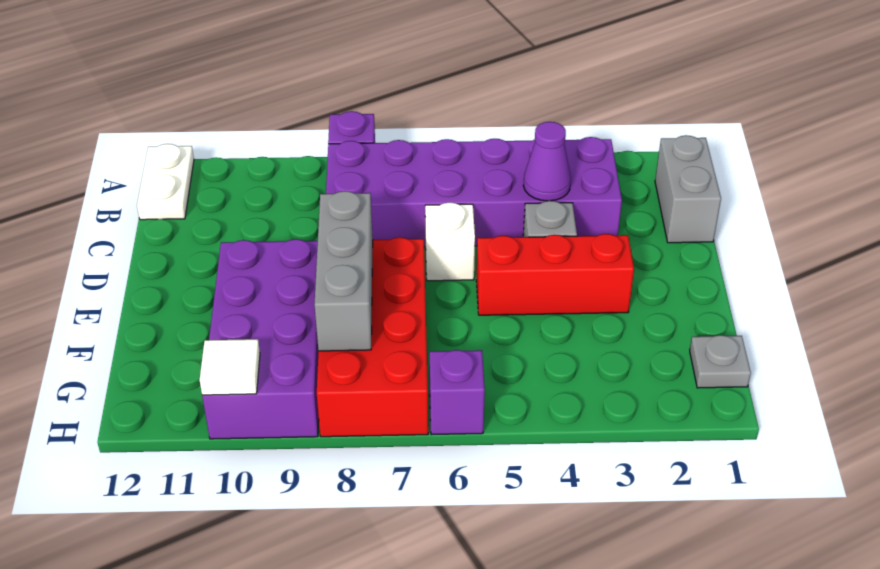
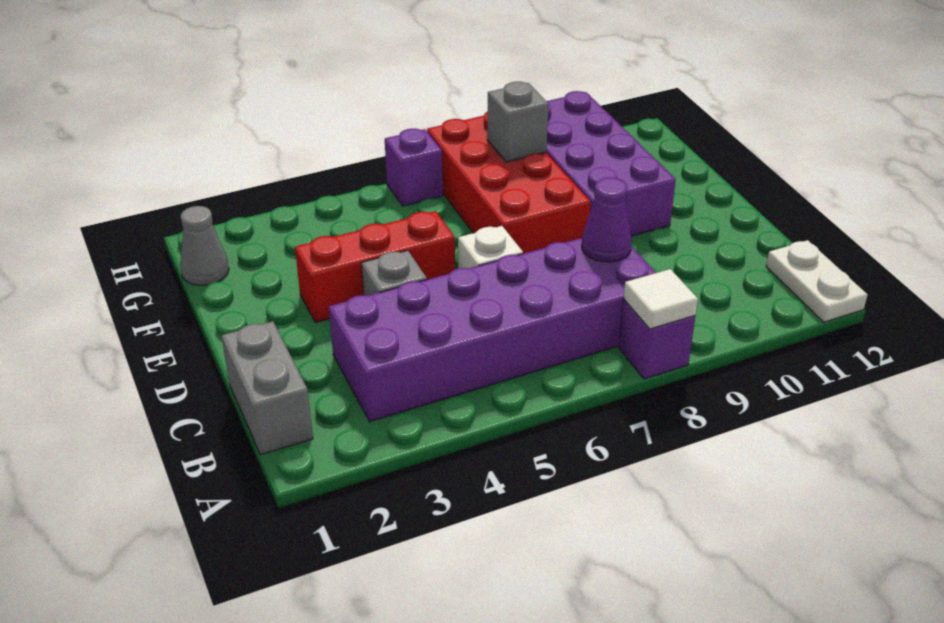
purple 1x1 cone [523,122,571,201] -> purple 1x1 cone moved to [582,178,632,262]
grey 1x3 brick [314,191,373,351] -> grey 1x1 brick [487,82,548,162]
grey 1x1 plate [690,335,751,388] -> grey 1x1 cone [180,206,229,285]
white 1x1 tile [200,339,260,395] -> white 1x1 tile moved to [623,269,698,329]

